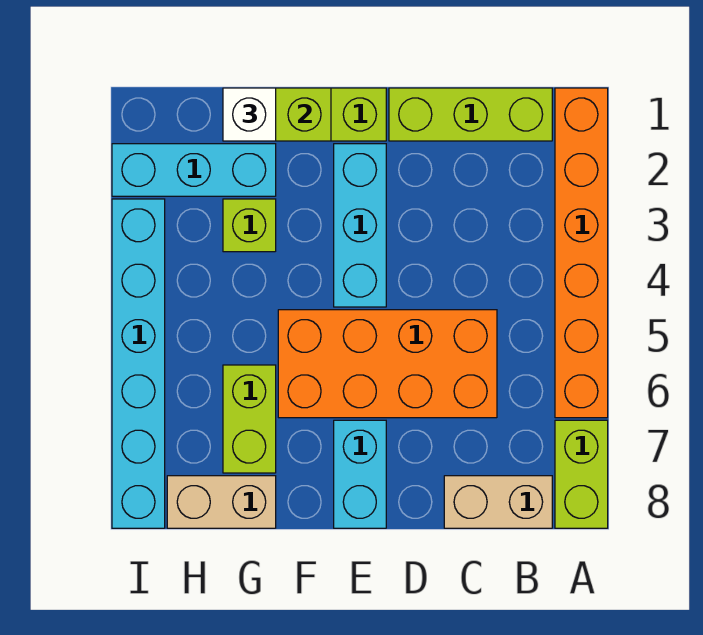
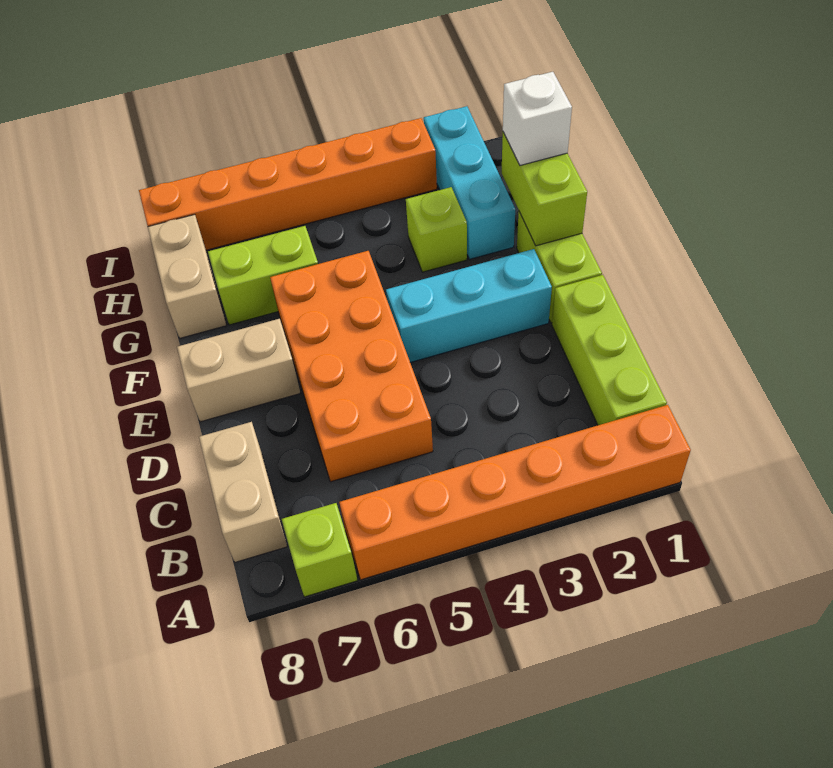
lime 1x2 brick [555,420,608,528] -> lime 1x1 brick [282,503,358,597]
cyan 1x2 brick [334,420,386,528] -> tan 1x2 brick [177,319,300,422]
cyan 1x6 brick [112,199,165,528] -> orange 1x6 brick [139,118,437,250]

